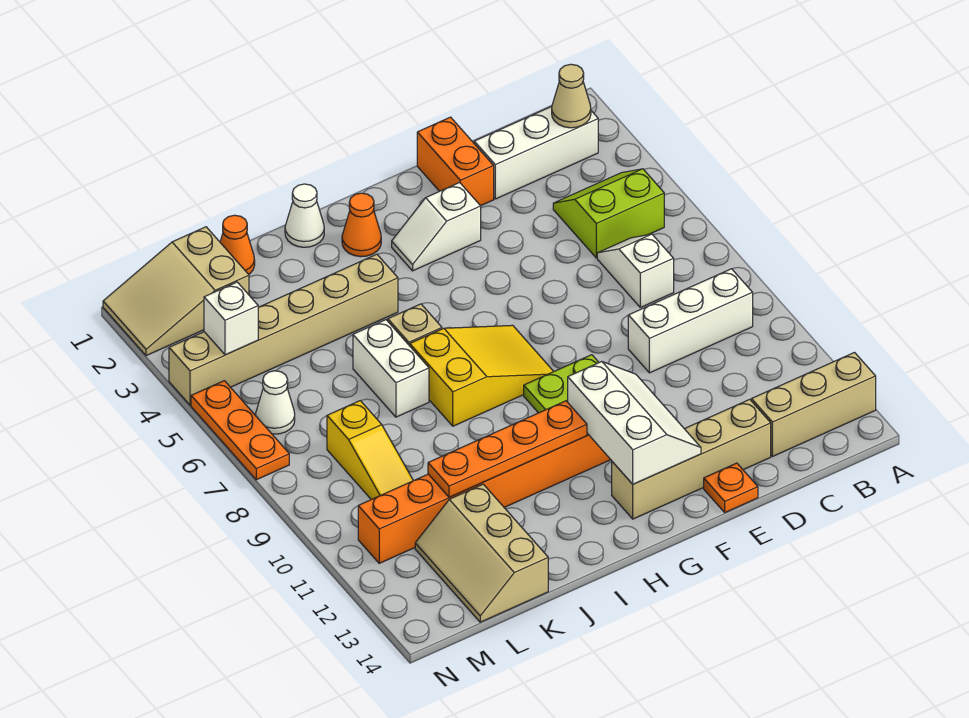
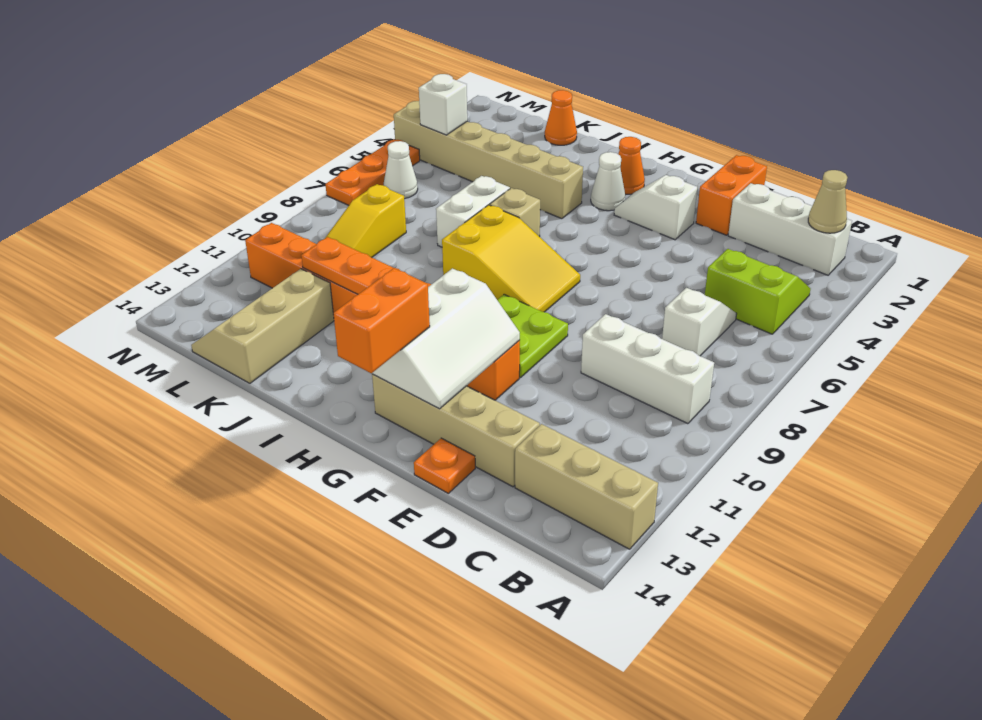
none -> orange 1x2 brick [333,268,430,373]
white 1x1 cone [285,184,324,247] -> white 1x1 cone moved to [591,152,625,211]
tan 2x3 slope [103,227,249,356] -> none

